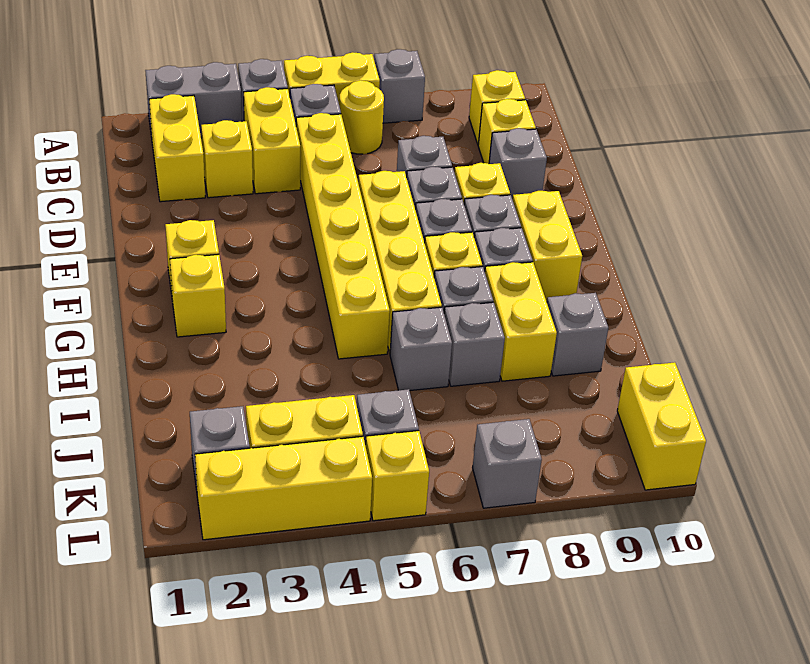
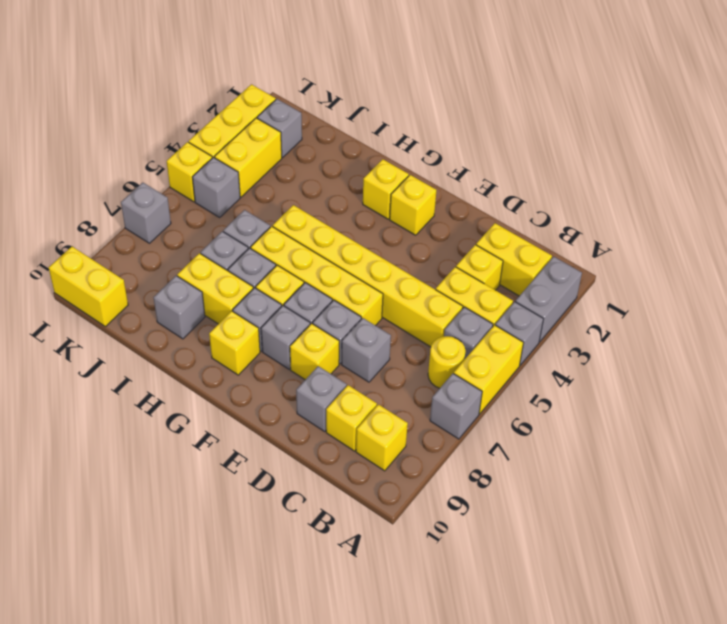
yellow 1x2 brick [513,191,582,302] -> yellow 1x1 brick [209,311,260,375]

